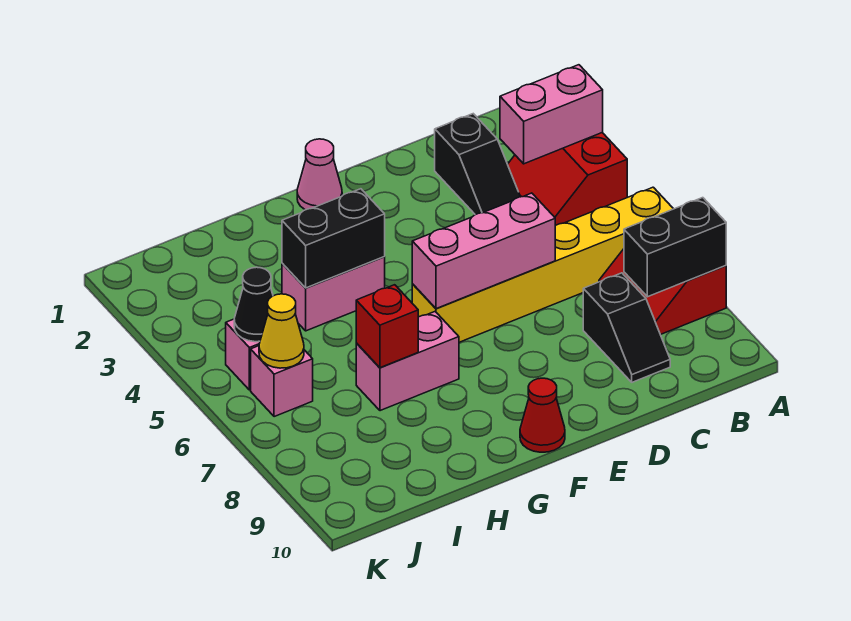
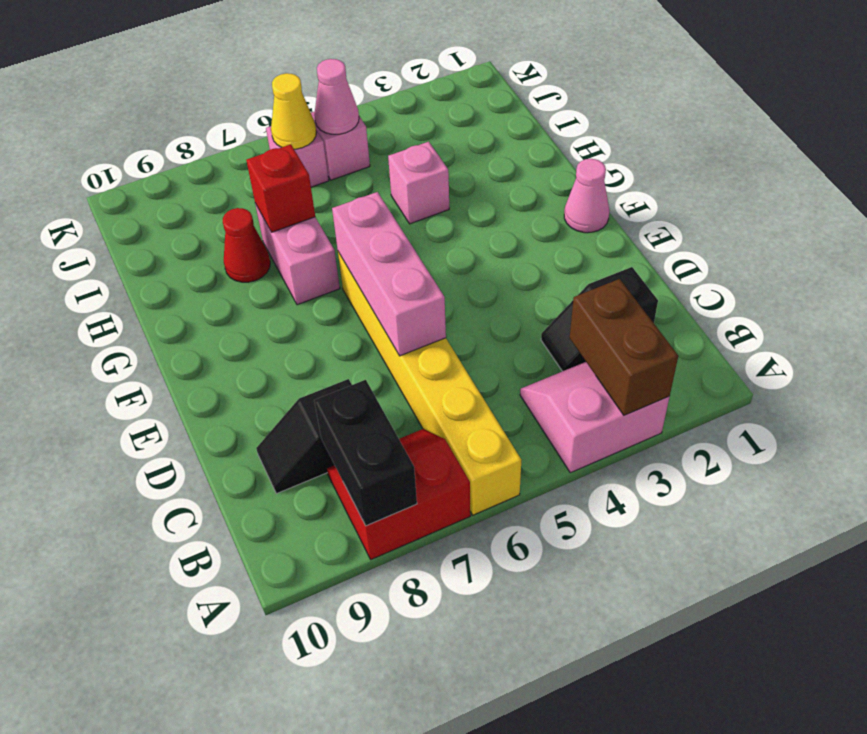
red 2x2 slope [508,133,627,225] -> pink 2x2 slope [520,362,670,473]
pink 1x2 brick [500,65,603,164] -> brown 1x2 brick [570,279,678,415]
red 1x1 cone [520,378,565,452] -> red 1x1 cone moved to [223,208,270,282]
pink 1x2 brick [282,257,385,331] -> pink 1x1 brick [388,142,449,224]
black 1x2 brick [282,189,385,288] -> none
black 1x1 cone [234,267,273,342] -> pink 1x1 cone [314,59,359,134]

